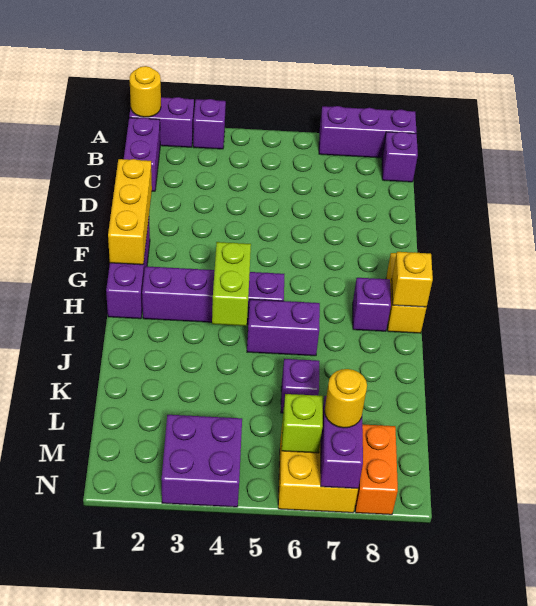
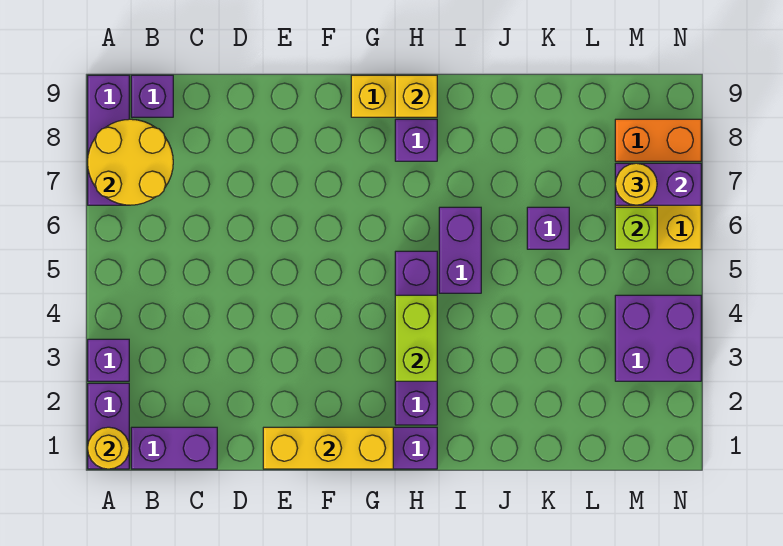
none -> yellow 2x2 round brick [88,119,173,205]
lime 1x2 brick [212,242,251,326] -> lime 1x2 brick turned to [395,295,437,381]

